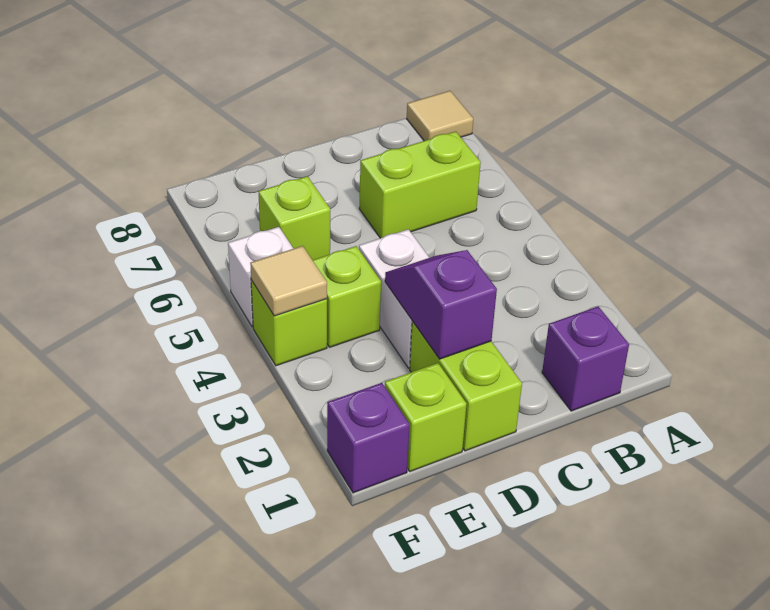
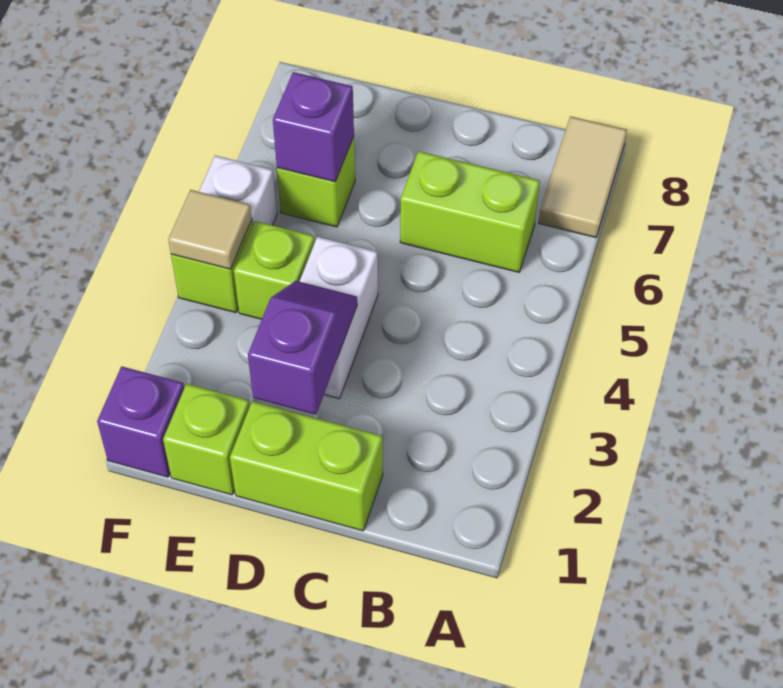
tan 1x1 tile [407,91,473,141] -> tan 1x2 tile [539,116,627,238]
purple 1x1 brick [542,306,629,411] -> purple 1x1 brick moved to [273,72,354,182]
lime 1x2 brick [410,321,522,451] -> lime 1x2 brick turned to [230,401,383,531]

